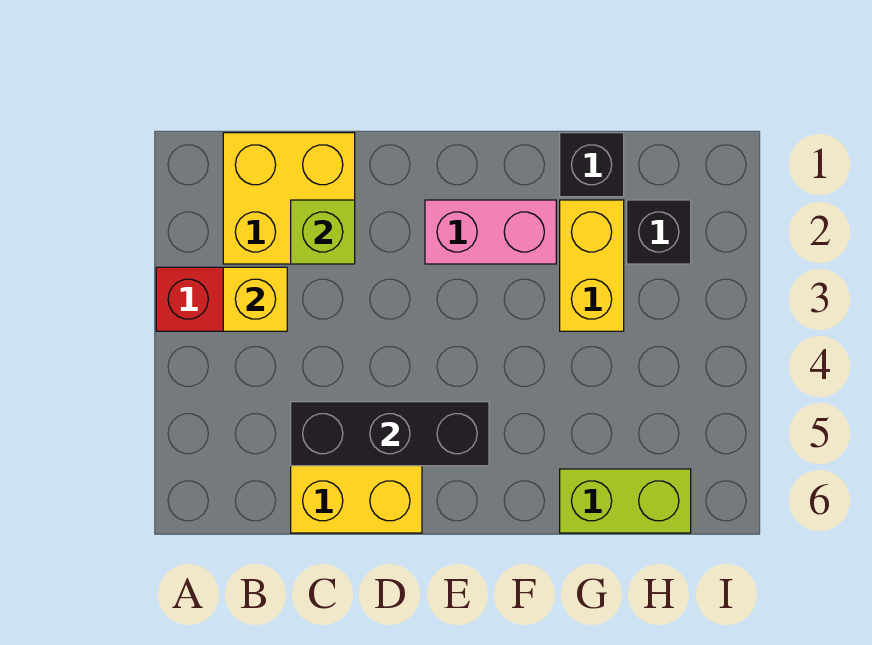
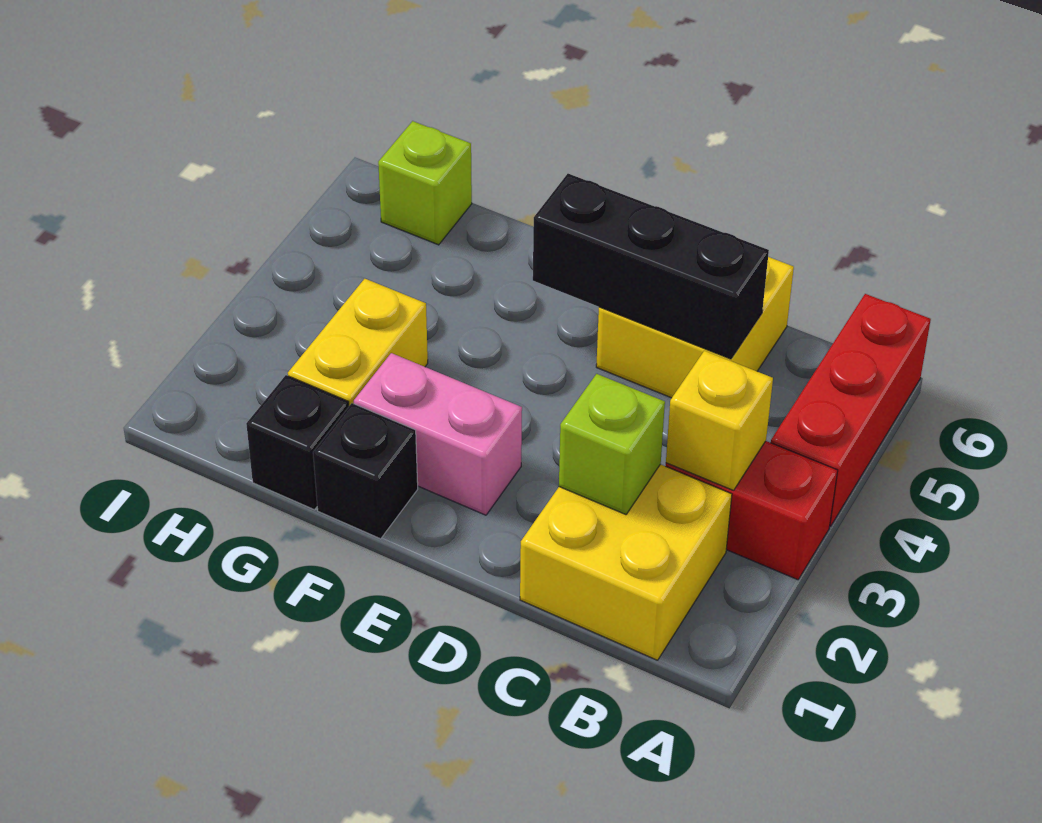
none -> red 1x3 brick [771,294,931,526]
lime 1x2 brick [560,469,691,533] -> lime 1x1 brick [378,121,472,245]
black 1x1 brick [627,200,691,264] -> black 1x1 brick moved to [313,403,418,539]

